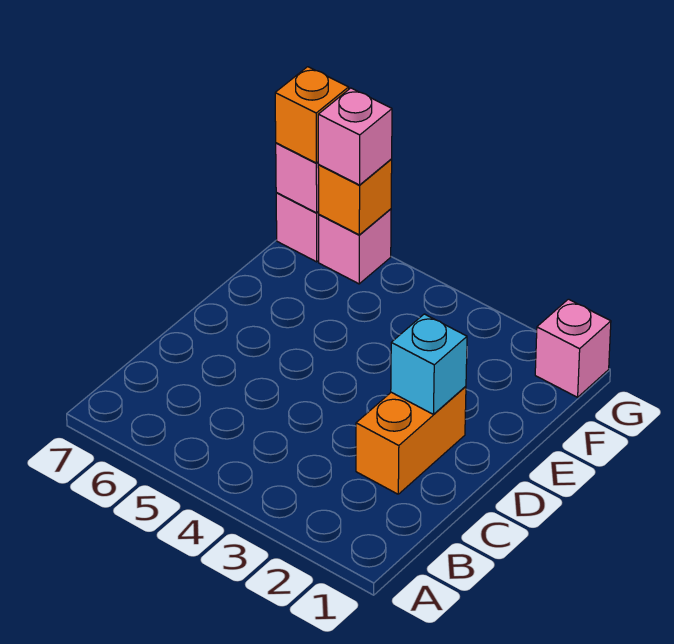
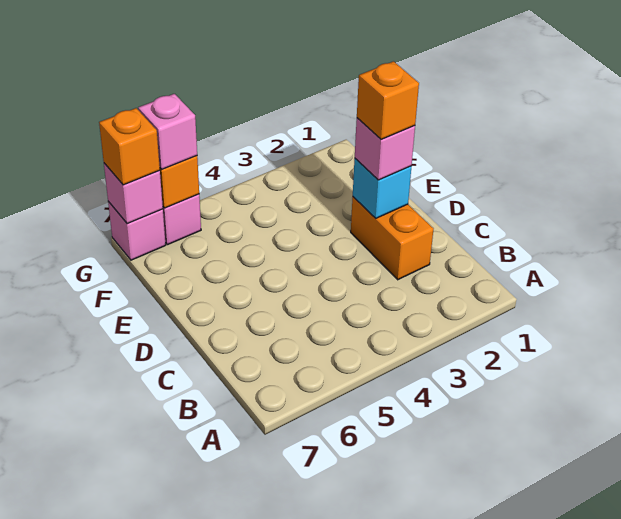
none -> orange 1x1 brick [357,61,419,139]
pink 1x1 brick [535,299,611,397] -> pink 1x1 brick moved to [355,118,415,180]

